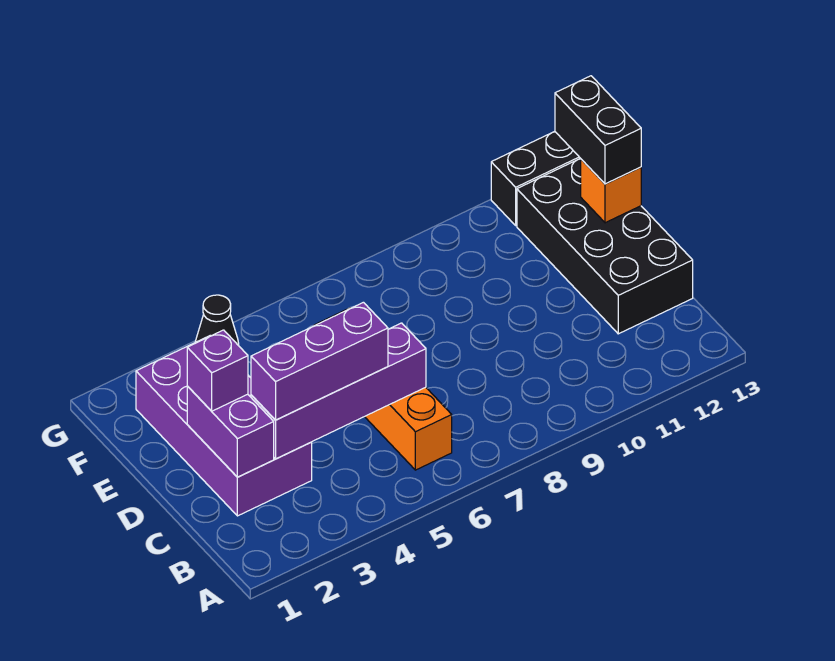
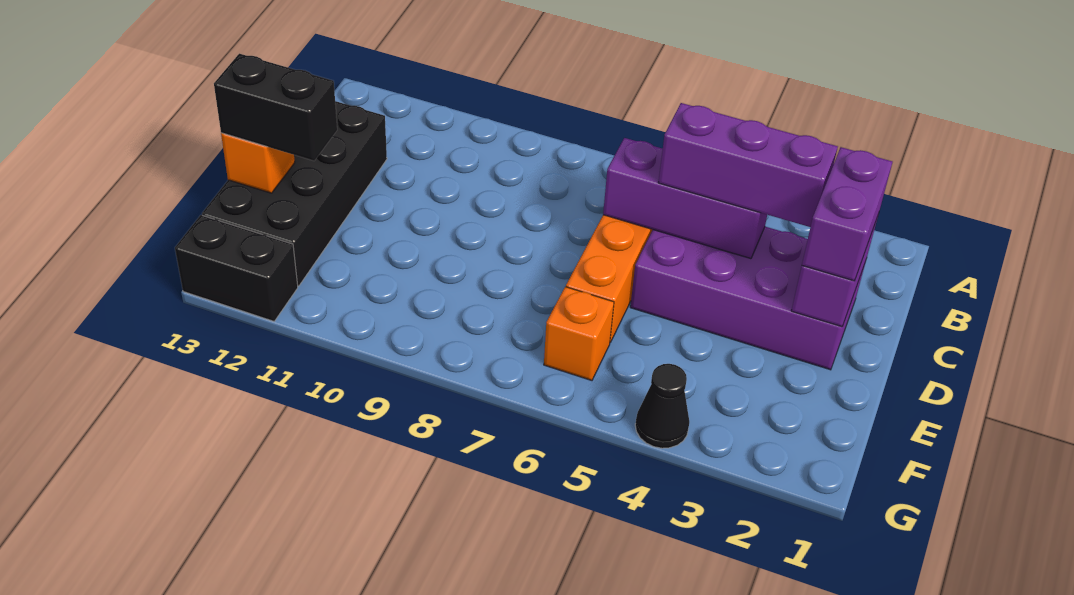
purple 2x4 brick [136,336,312,516] -> purple 2x4 brick turned to [630,227,866,370]
purple 1x4 brick [251,323,426,459] -> purple 1x3 brick [603,138,767,259]
purple 1x1 brick [187,330,248,411] -> purple 1x2 brick [802,147,892,281]
black 1x2 brick [555,76,641,184] -> black 1x2 brick turned to [214,54,337,161]
none -> orange 1x1 brick [544,287,614,381]

